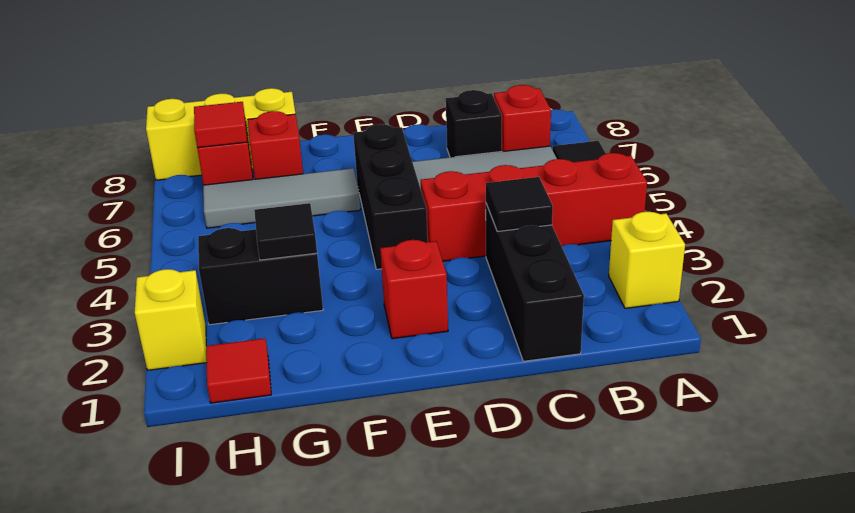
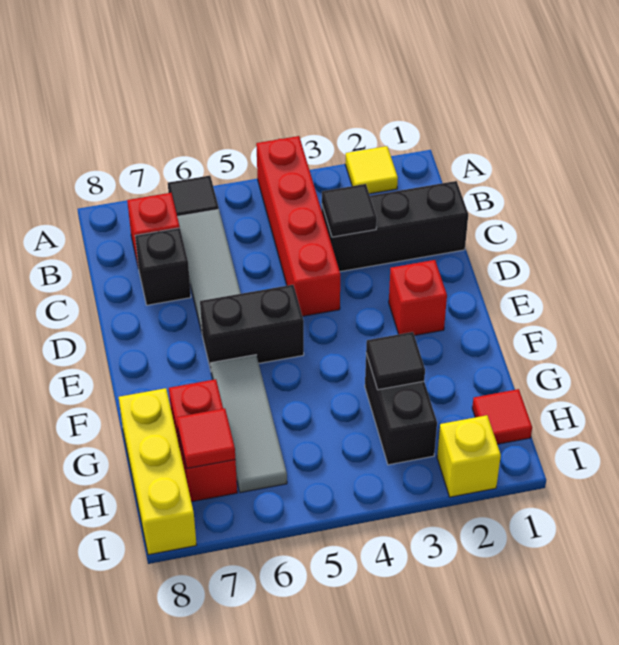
yellow 1x1 brick [609,212,685,308] -> yellow 1x1 tile [345,146,398,194]
black 1x3 brick [353,124,428,269] -> black 1x2 brick [200,285,304,370]

